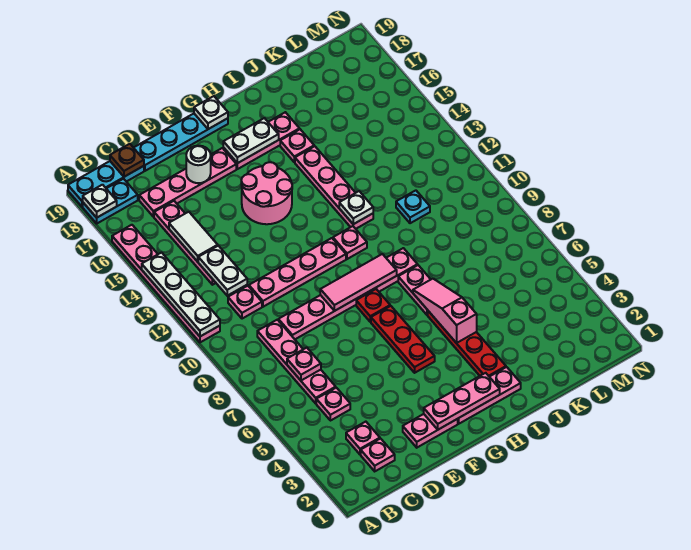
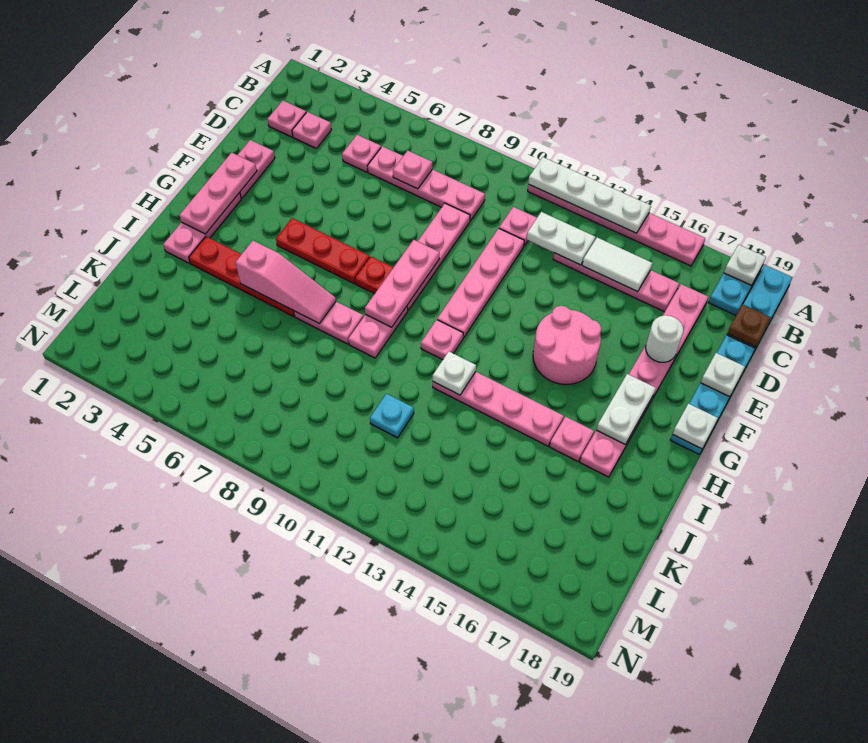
none -> white 1x1 plate [701,353,745,397]
pink 1x3 tile [320,254,397,311] -> pink 1x3 plate [365,240,440,327]

